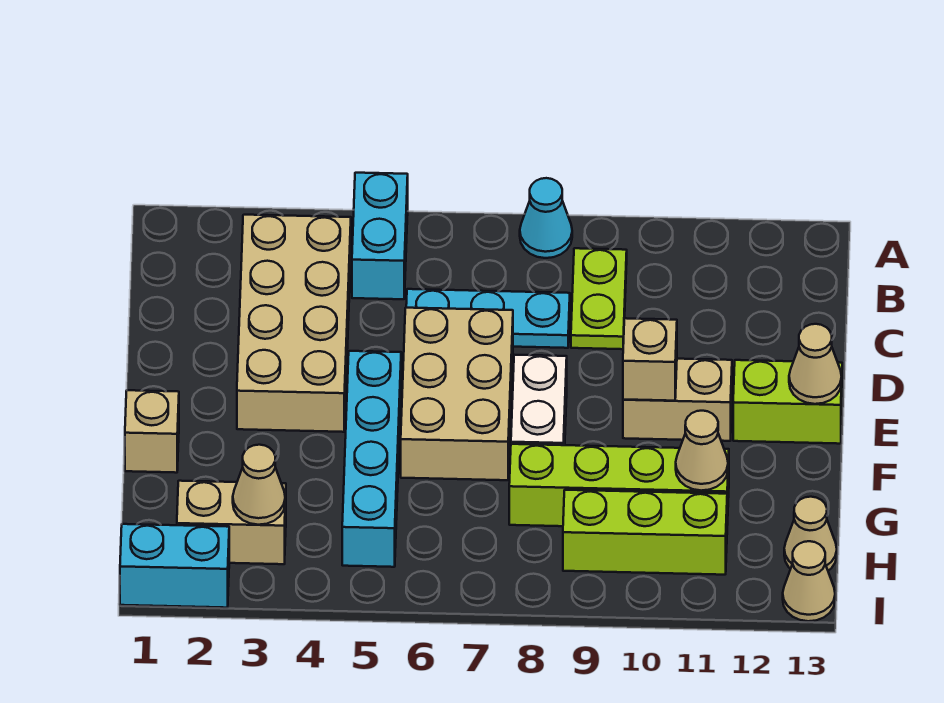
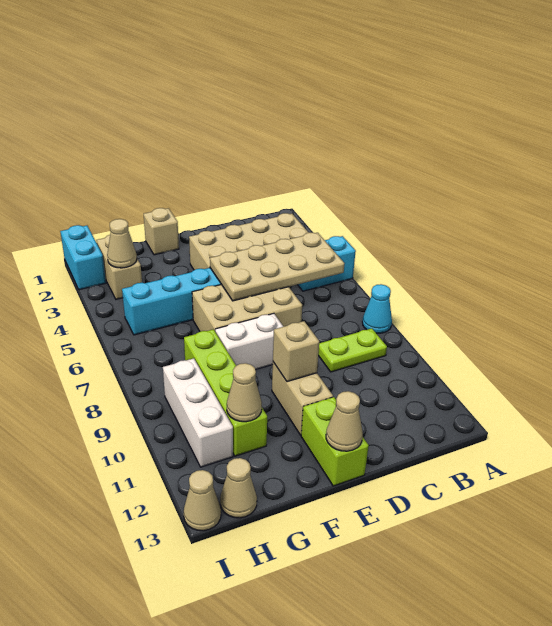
none -> tan 2x4 plate [210,233,345,301]
cyan 1x3 plate [406,289,570,348] -> none
lime 1x3 brick [563,490,727,575] -> white 1x3 brick [163,358,233,467]

